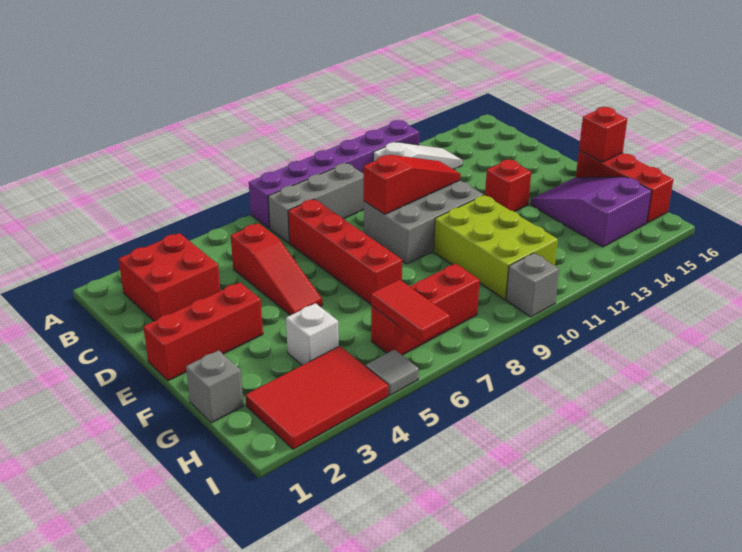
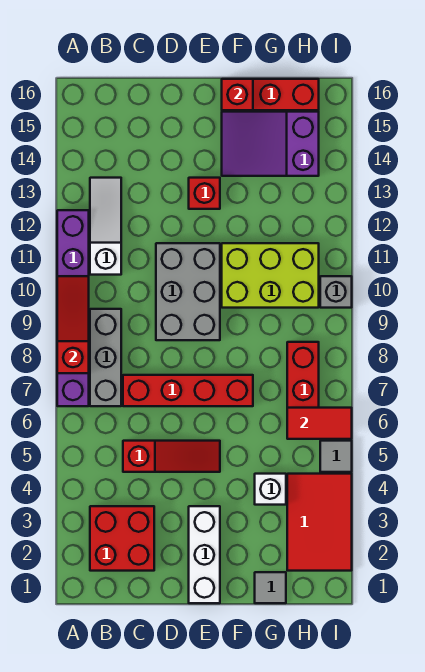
red 1x3 slope [364,155,461,214] -> red 1x3 slope moved to [57,276,89,373]
red 1x3 brick [143,282,263,381] -> white 1x3 brick [189,506,220,603]
grey 1x1 brick [186,350,244,423] -> grey 1x1 tile [255,572,286,603]

